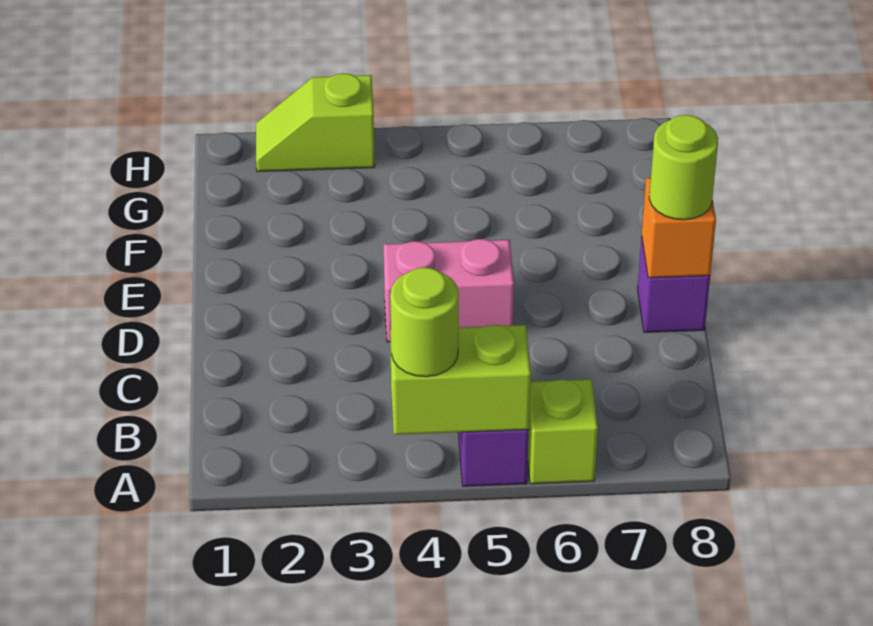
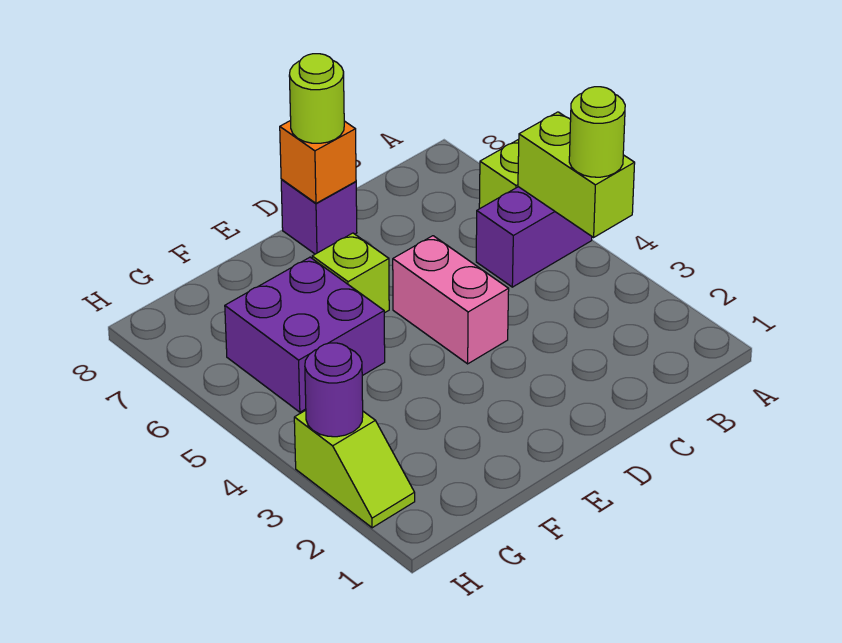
none -> lime 1x1 brick [312,233,389,313]
none -> purple 2x2 brick [225,257,385,412]
none -> purple 1x1 round brick [305,343,363,437]

